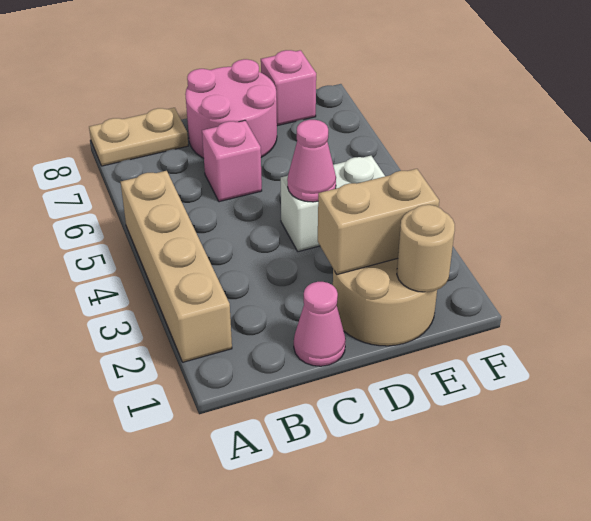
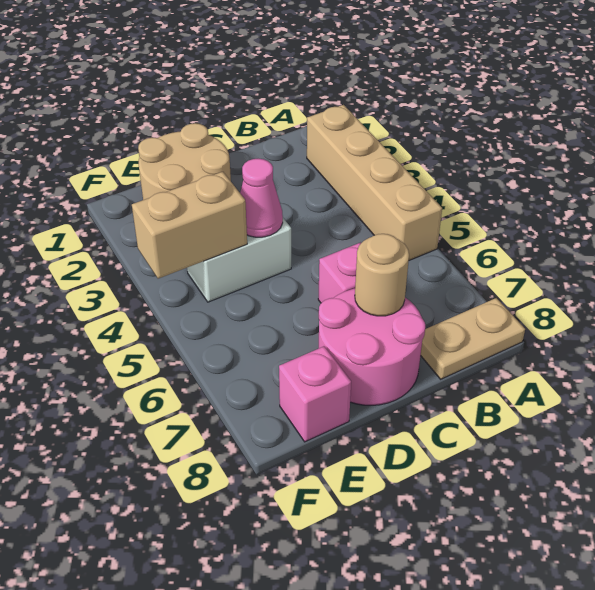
pink 1x1 cone [294,282,346,366] -> none
tan 1x2 brick [318,169,439,275] -> tan 1x2 brick moved to [132,172,247,279]
tan 1x1 round brick [397,205,455,292] -> tan 1x1 round brick moved to [355,234,409,316]

